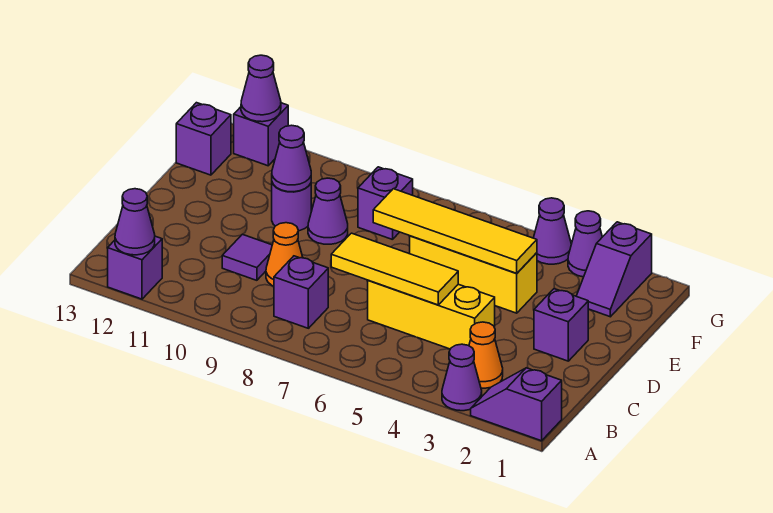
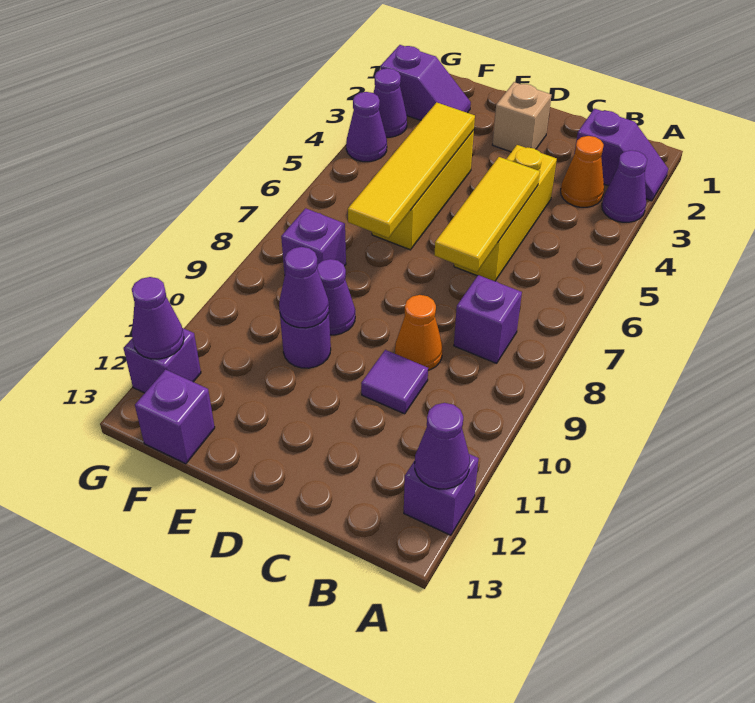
purple 1x2 slope [471,368,562,441] -> purple 1x2 slope turned to [574,109,668,201]
purple 1x1 brick [534,289,588,361] -> tan 1x1 brick [493,82,552,152]

